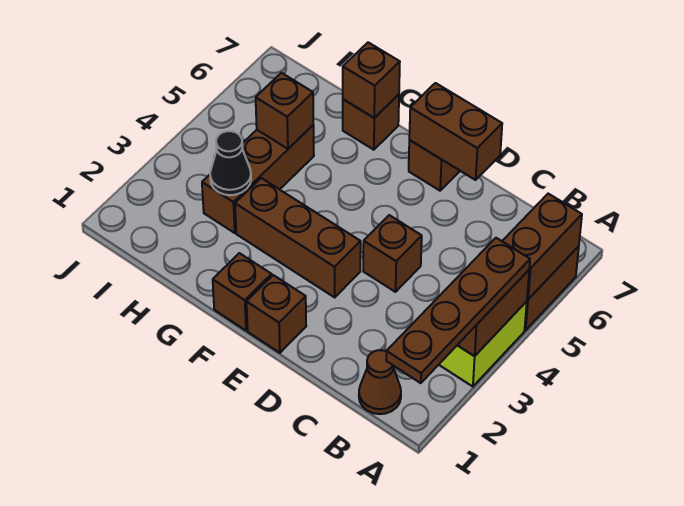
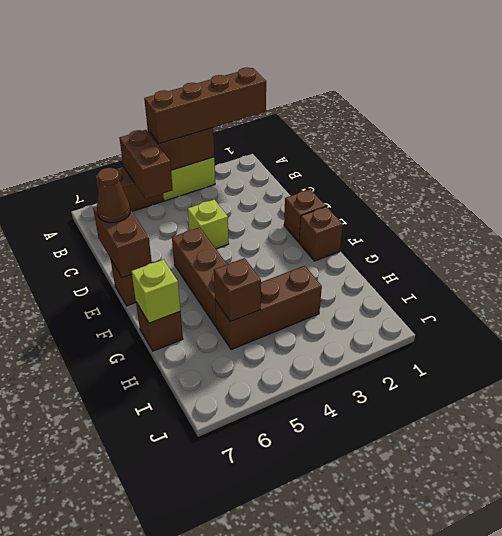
brown 1x4 plate [386,238,530,383] -> brown 1x4 brick [144,68,266,144]
brown 1x2 brick [502,194,582,299] -> brown 1x2 brick turned to [119,130,173,199]
brown 1x1 cone [359,350,401,414] -> brown 1x1 cone moved to [97,168,130,223]
brown 1x1 brick [363,215,422,292] -> lime 1x1 brick [188,200,229,249]
brown 1x3 brick [235,178,361,297] -> brown 1x3 brick moved to [172,227,227,326]
brown 1x1 brick [343,42,400,118] -> lime 1x1 brick [132,260,180,323]
black 1x1 cone [210,131,251,195] -> none

